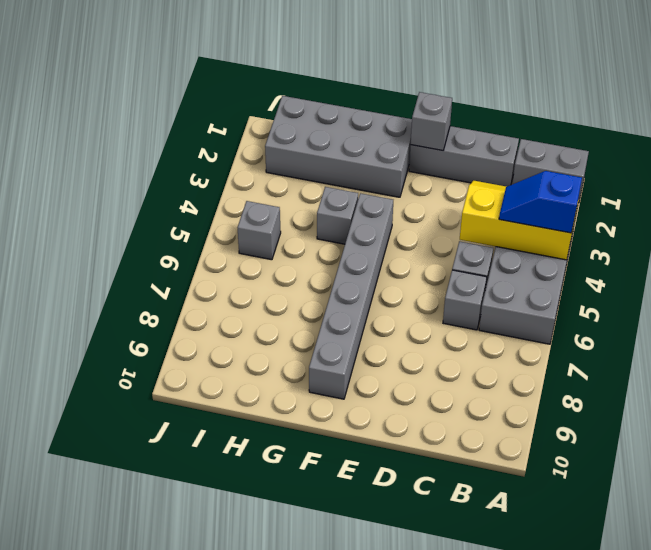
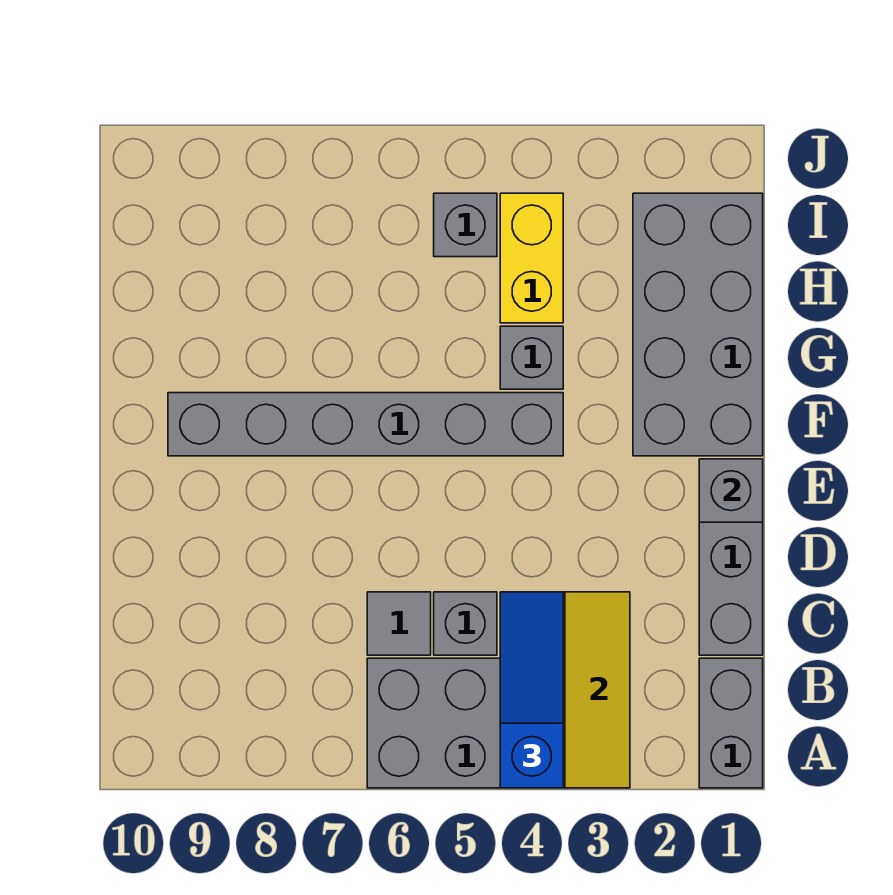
blue 1x2 slope [499,171,582,233] -> blue 1x3 slope [500,592,563,788]
grey 1x1 brick [443,270,487,330] -> grey 1x1 tile [367,592,431,655]
none -> yellow 1x2 brick [500,193,563,323]

